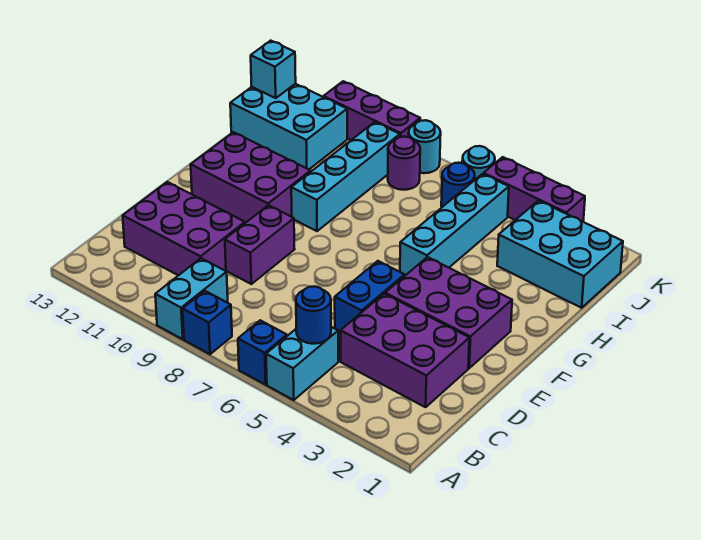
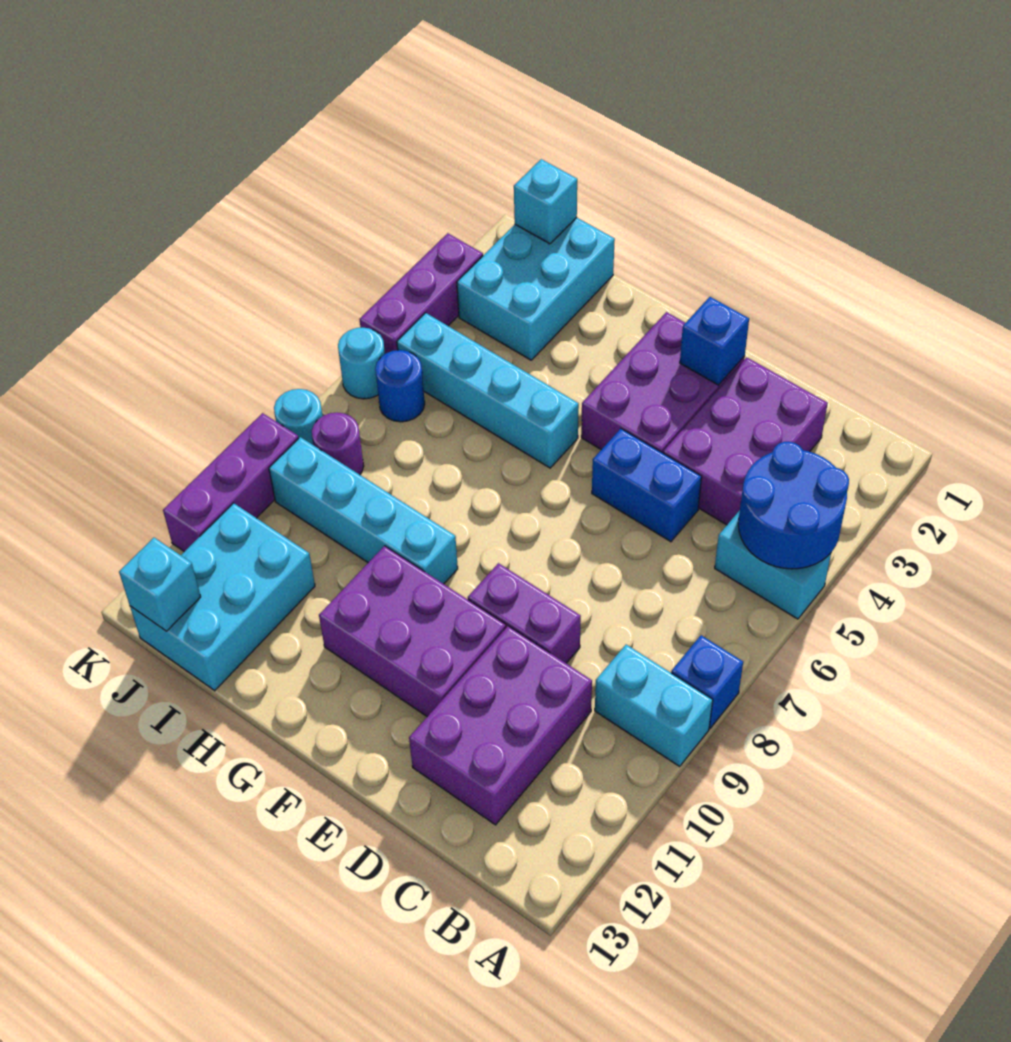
blue 1x1 brick [238,320,287,385] -> blue 1x1 brick moved to [680,297,749,385]
blue 1x1 round brick [296,286,331,344] -> blue 2x2 round brick [738,442,849,569]
purple 2x3 brick [191,132,311,223] -> purple 2x3 brick turned to [319,546,506,716]
none -> cyan 1x1 brick [514,159,577,244]

